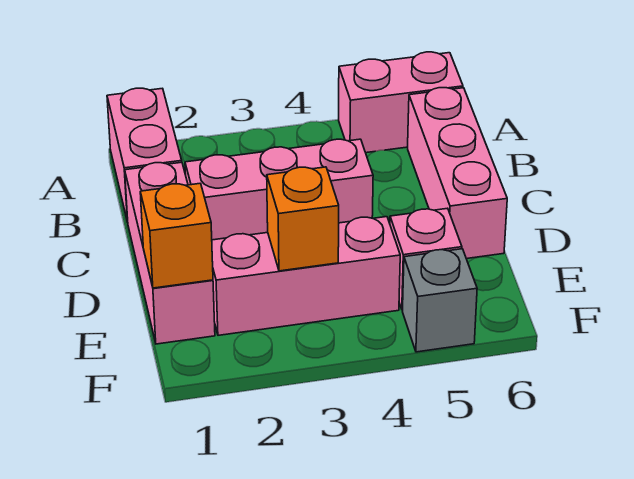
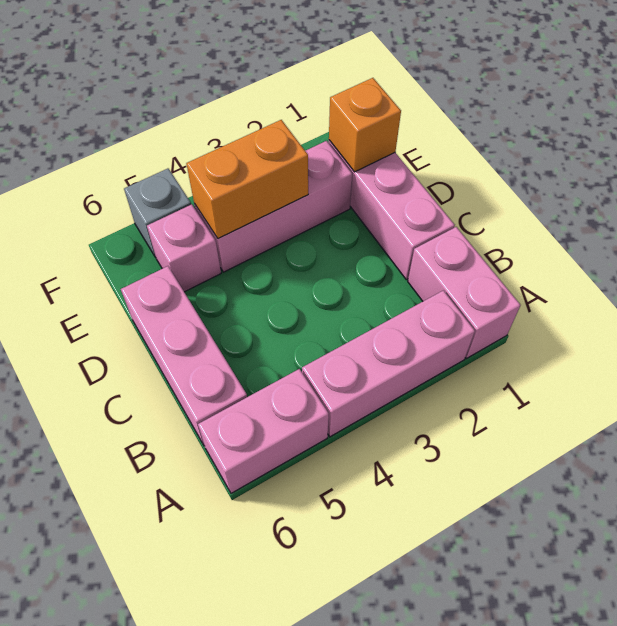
pink 1x3 brick [185,139,373,240] -> pink 1x3 brick moved to [302,290,475,437]
orange 1x1 brick [267,167,339,271] -> orange 1x2 brick [186,120,308,239]

